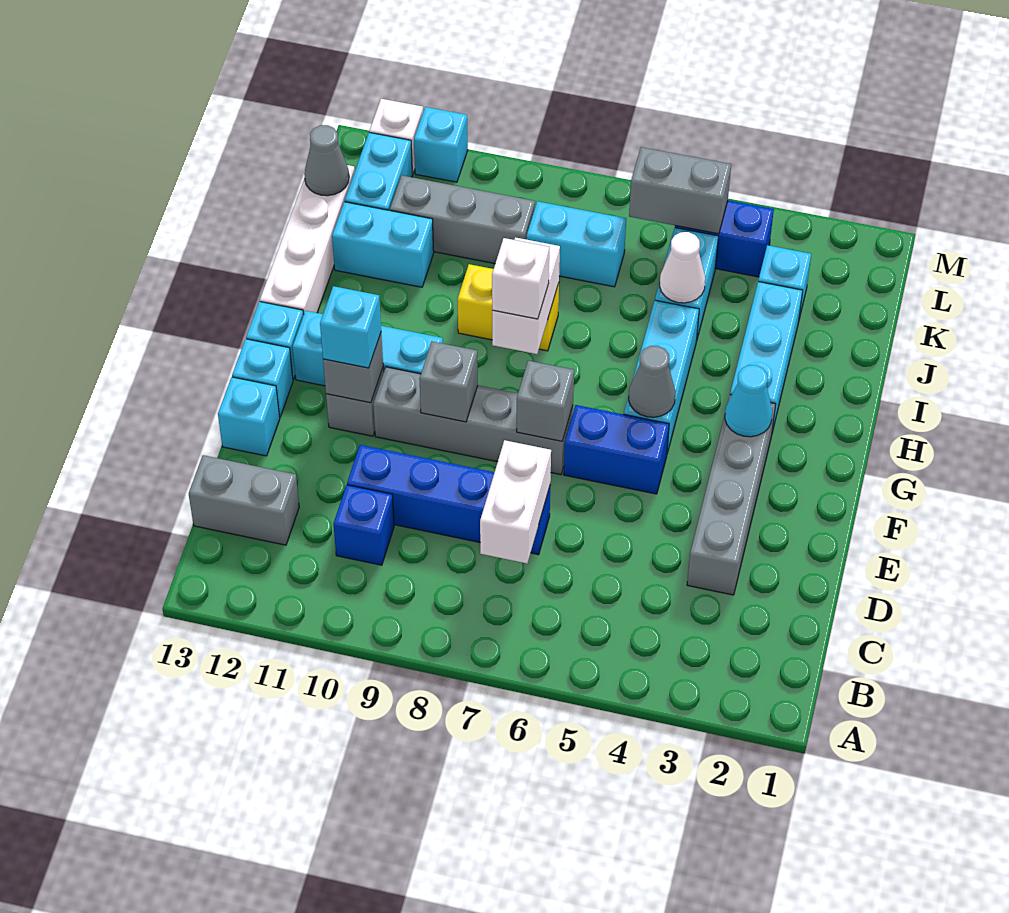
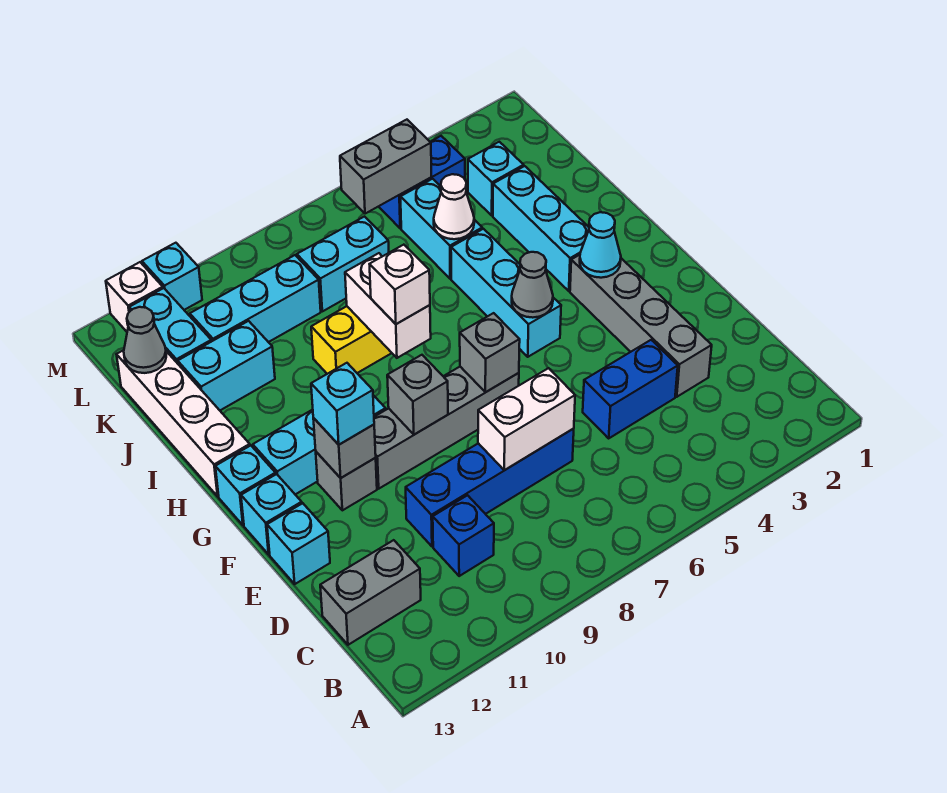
white 1x2 brick [480,440,551,563] -> white 1x2 brick turned to [478,368,575,470]
blue 1x2 brick [564,405,669,494] -> blue 1x2 brick moved to [583,340,678,438]
grey 1x3 brick [390,176,535,264] -> cyan 1x3 brick [190,255,321,342]

